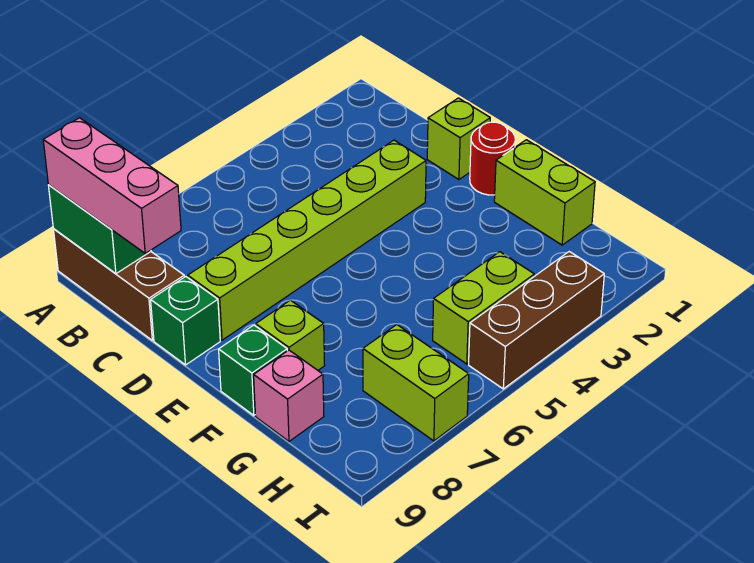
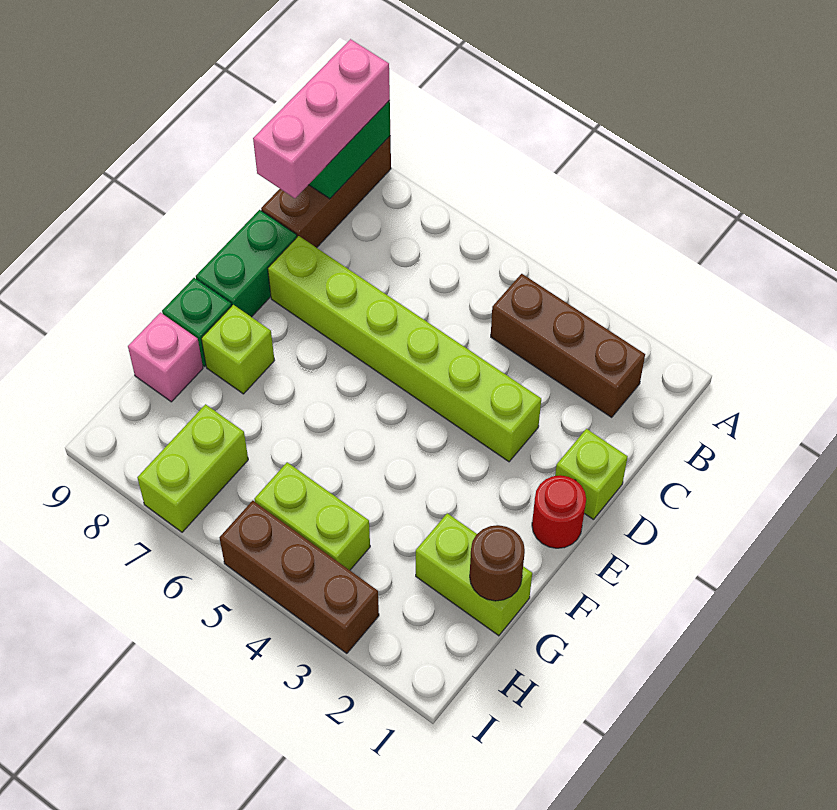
none -> brown 1x3 brick [491,274,645,417]
green 1x1 brick [151,277,220,365] -> green 1x2 brick [196,210,297,317]
lime 1x2 brick [494,140,595,245] -> lime 1x2 brick turned to [416,513,532,636]
none -> brown 1x1 round brick [470,525,525,601]

